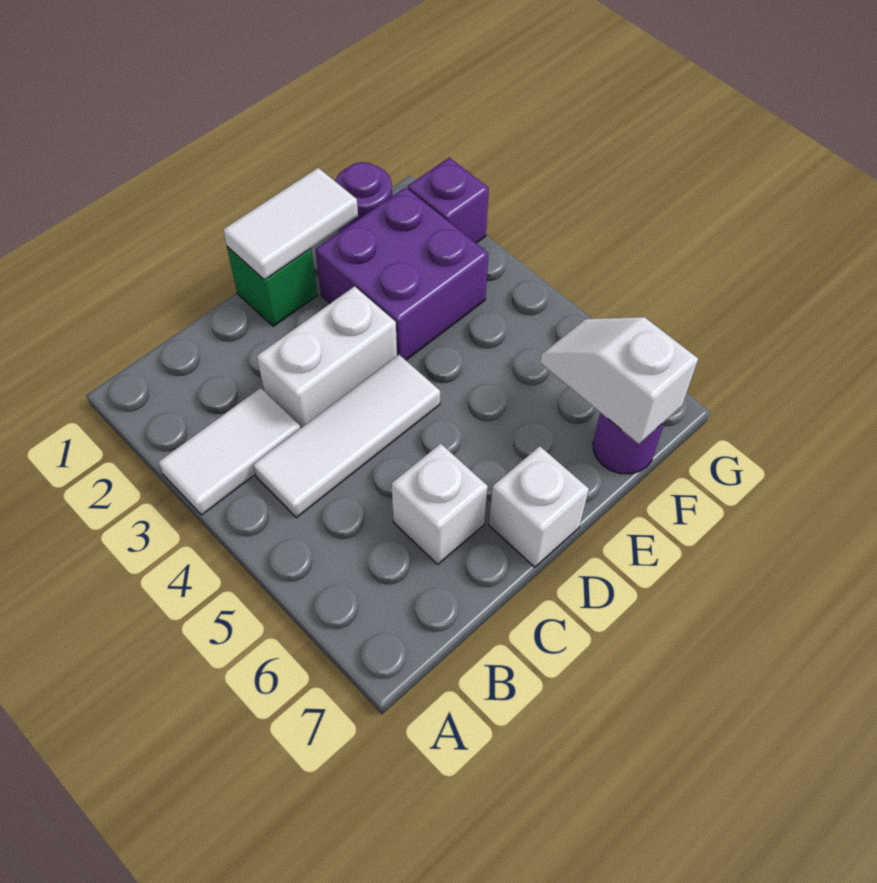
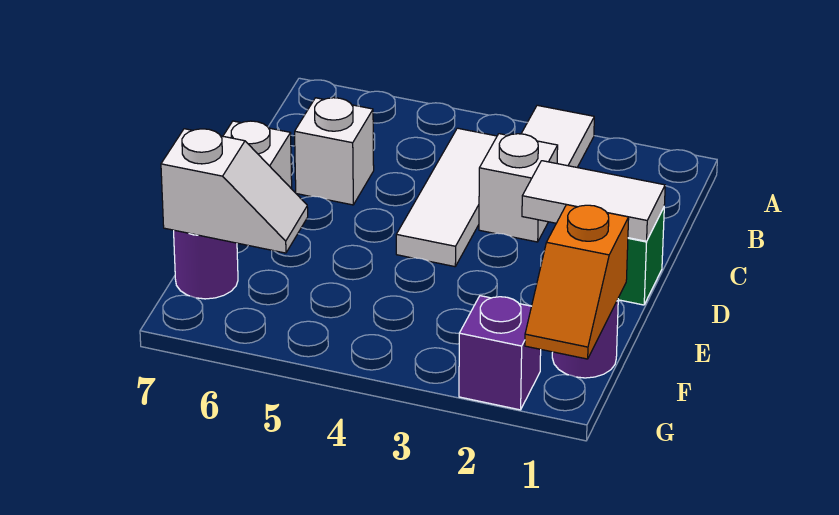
white 1x2 brick [257,286,397,428] -> white 1x1 brick [479,134,558,242]
white 1x2 tile [223,168,358,280] -> white 1x2 tile turned to [522,161,665,241]
purple 2x2 brick [315,187,489,360] -> none
none -> orange 1x2 slope [525,205,629,359]

